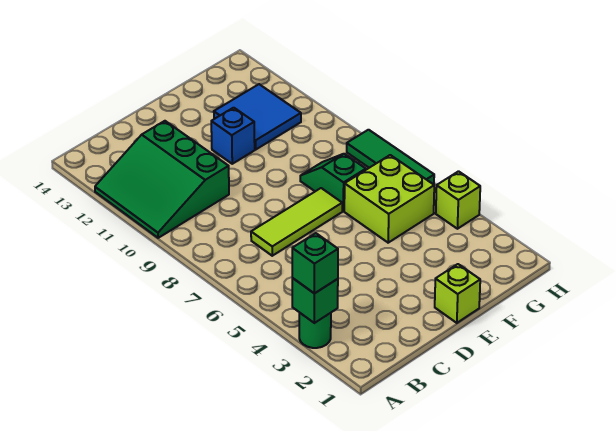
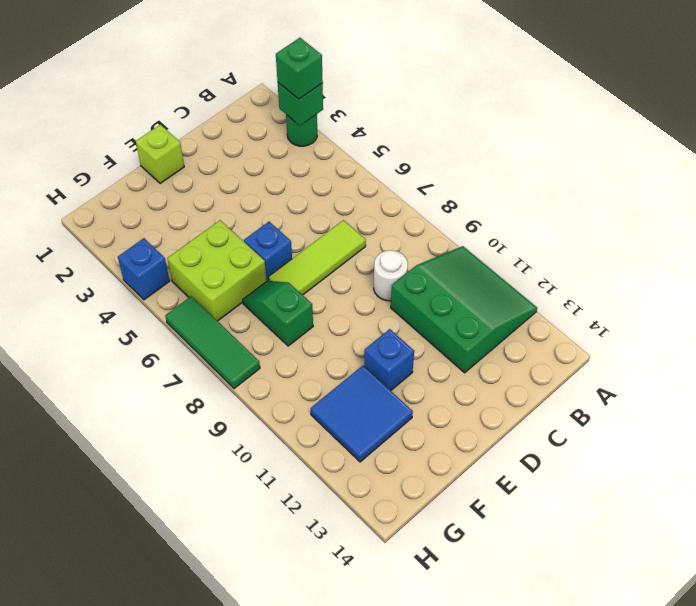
none -> white 1x1 round brick [374,250,408,301]
none -> blue 1x1 brick [244,222,292,281]
green 1x2 slope [300,154,366,211] -> green 1x2 slope turned to [243,281,313,346]
lime 1x1 brick [436,171,480,229] -> blue 1x1 brick [118,238,170,300]

